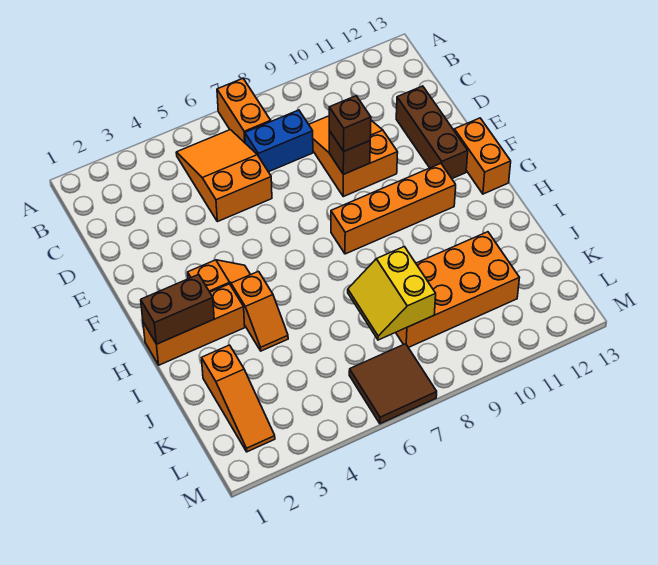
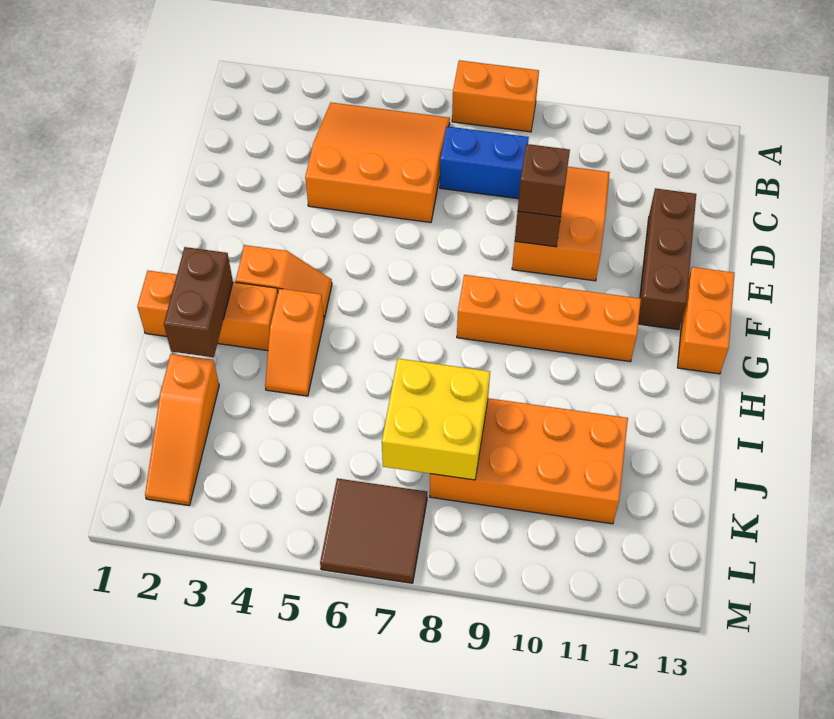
orange 1x2 brick [217,79,271,143] -> orange 1x2 brick turned to [452,60,539,132]
orange 2x3 slope [176,130,272,222] -> orange 3x3 slope [305,103,450,223]
brown 1x2 brick [141,274,214,344] -> brown 1x2 brick turned to [164,247,233,357]
yellow 2x2 slope [348,247,436,340] -> yellow 2x2 brick [382,359,490,480]

